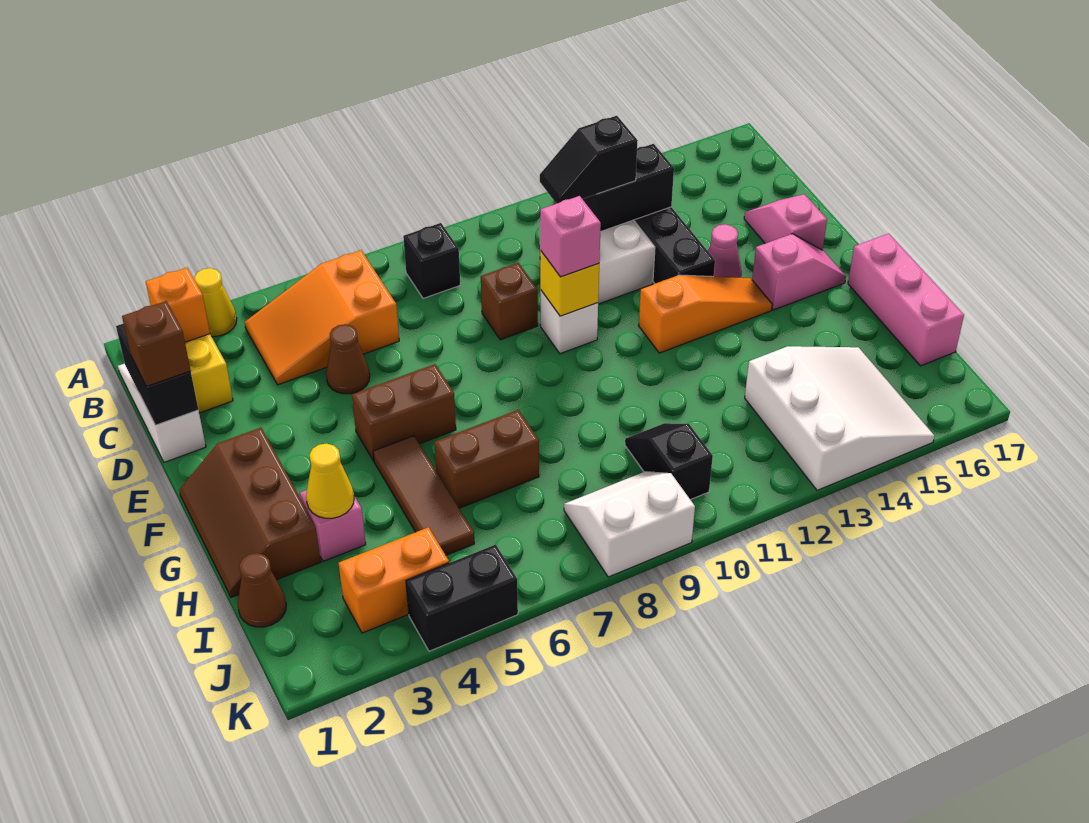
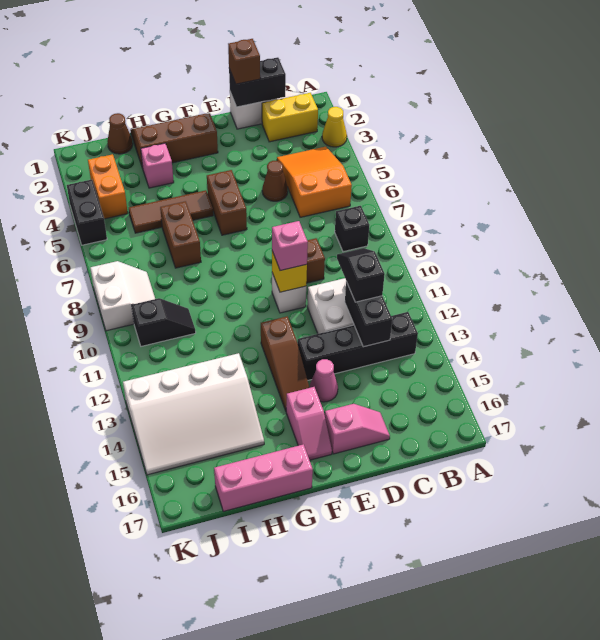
orange 1x1 brick [146,268,210,342] -> none
orange 1x3 slope [639,275,772,353] -> brown 1x3 slope [261,317,310,411]
yellow 1x1 cone [306,444,354,518] -> none
white 3x3 slope [745,346,934,490] -> white 3x4 slope [123,353,264,475]

